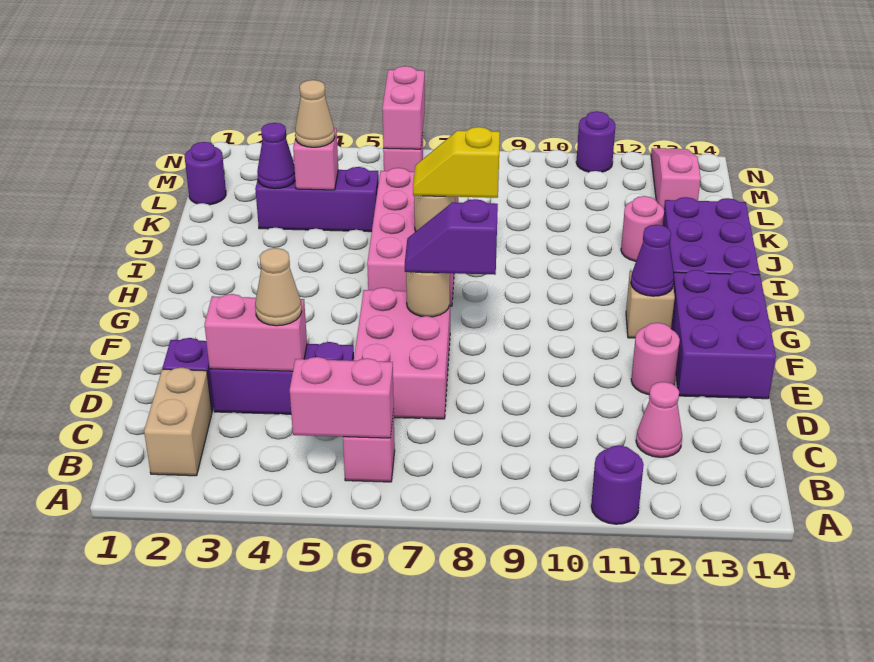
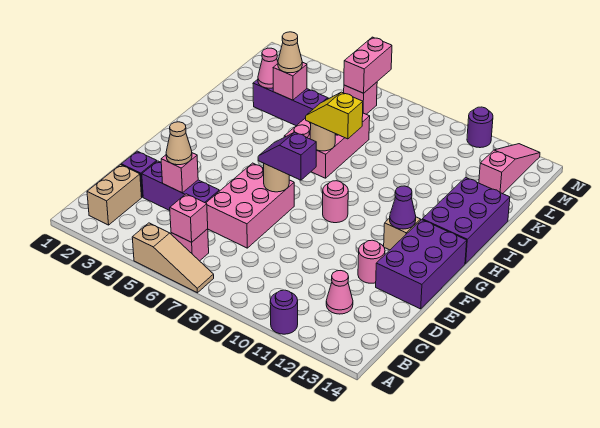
none -> tan 1x3 slope [132,223,214,293]
pink 1x2 brick [290,357,394,438] -> pink 1x1 brick [170,194,208,242]
pink 1x2 brick [204,294,307,371] -> pink 1x1 brick [161,153,198,193]
pink 2x4 brick [367,168,458,306] -> pink 2x3 brick [284,98,370,178]
pink 1x1 round brick [621,196,664,261] -> pink 1x1 round brick moved to [323,181,348,223]
purple 1x1 cone [257,123,295,189] -> pink 1x1 cone [258,48,278,88]
purple 1x1 round brick [185,142,226,205] -> none

